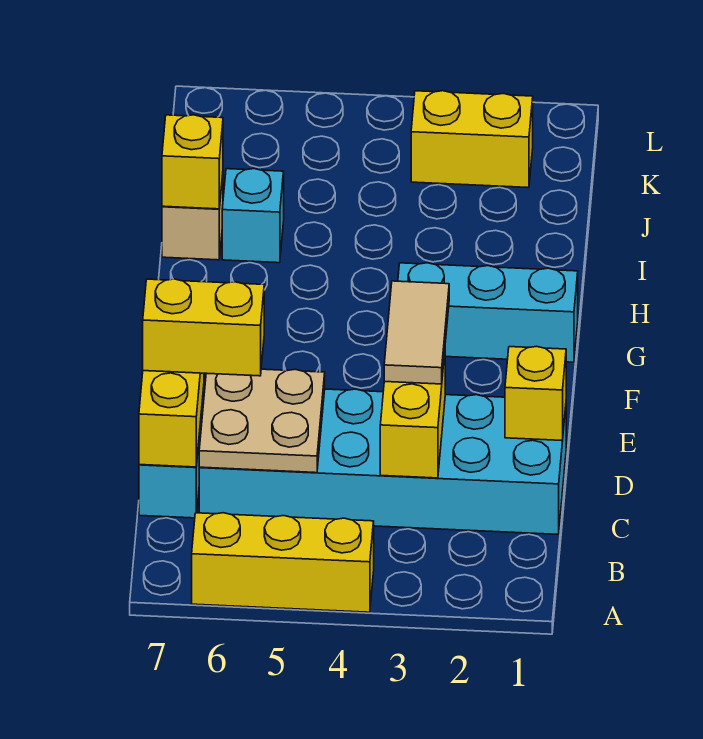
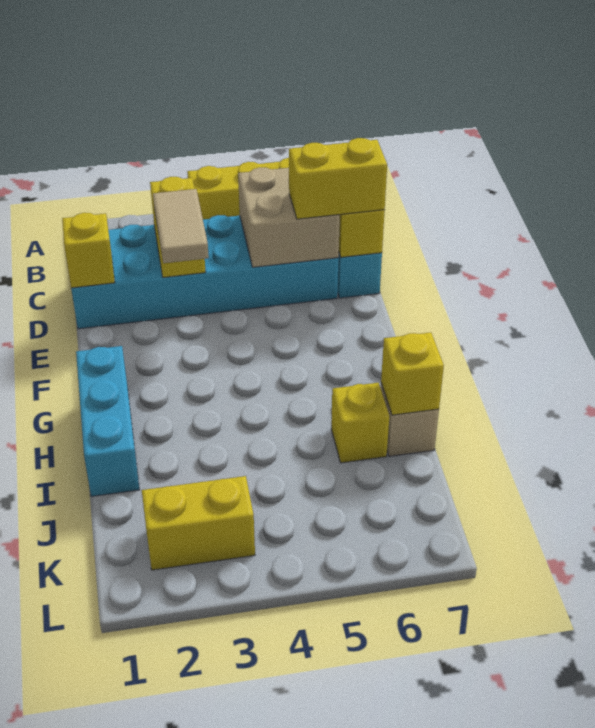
tan 2x2 plate [199,369,325,473] -> tan 2x2 brick [238,167,340,267]
cyan 1x3 brick [398,263,578,362] -> cyan 1x3 brick turned to [76,346,140,496]
cyan 1x1 brick [222,169,284,263] -> yellow 1x1 brick [331,383,389,463]

